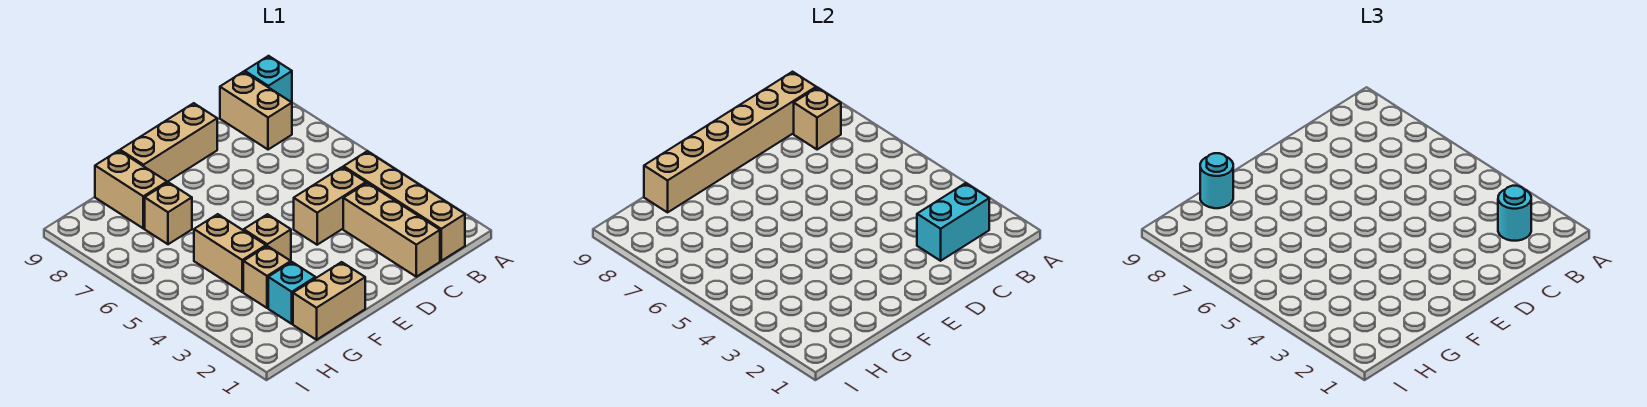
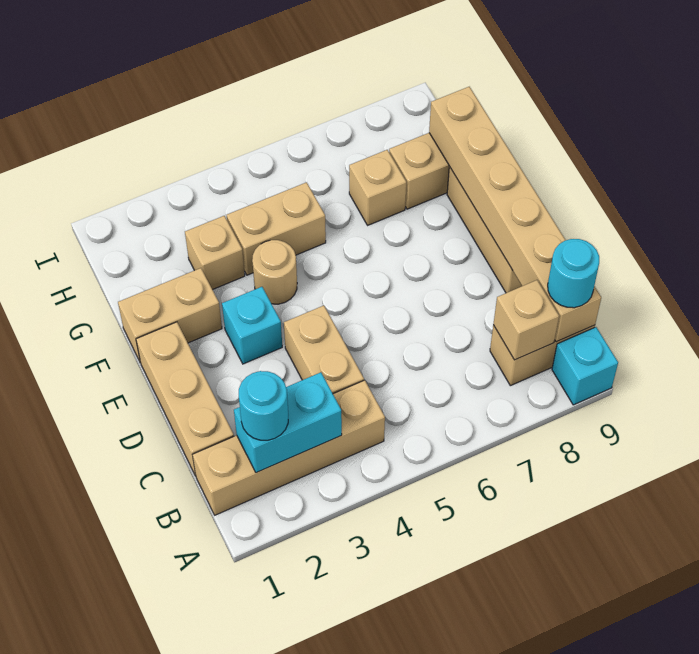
cyan 1x2 brick [917,183,989,261] -> cyan 1x2 brick turned to [234,372,342,473]
tan 1x3 brick [343,183,440,277] -> tan 1x3 brick turned to [136,322,234,476]
tan 1x2 brick [293,262,365,340] -> tan 1x2 brick turned to [118,268,222,363]
tan 1x1 brick [244,214,291,261] -> tan 1x1 round brick [252,240,297,304]
cyan 1x1 brick [268,262,316,324] -> cyan 1x1 brick moved to [222,287,282,364]
cyan 1x1 round brick [1200,153,1233,208] -> cyan 1x1 round brick moved to [548,239,599,308]

